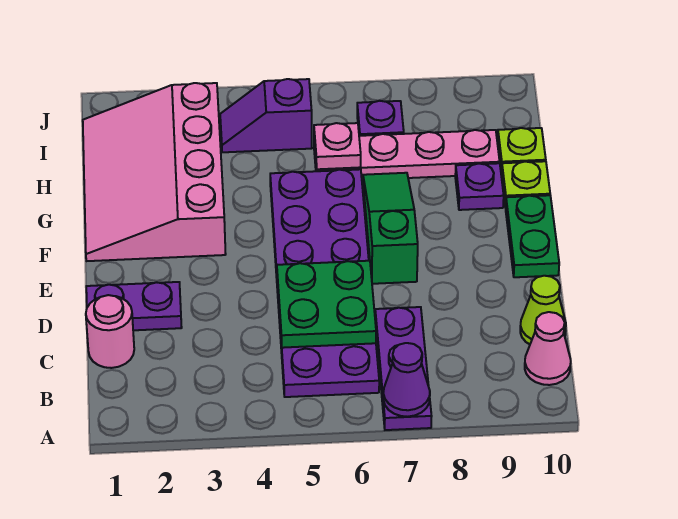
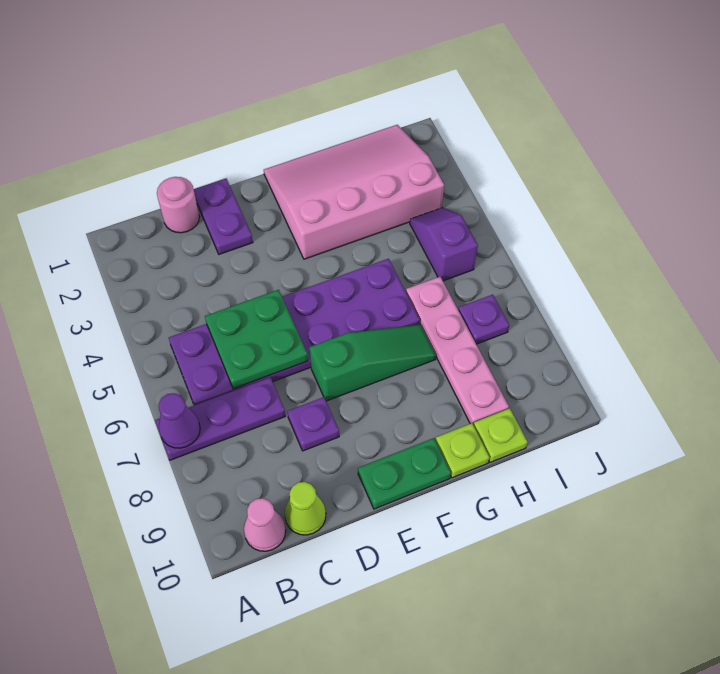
purple 1x1 plate [455,163,504,210] -> purple 1x1 plate moved to [287,397,339,451]
pink 1x1 plate [314,123,361,169] -> none

